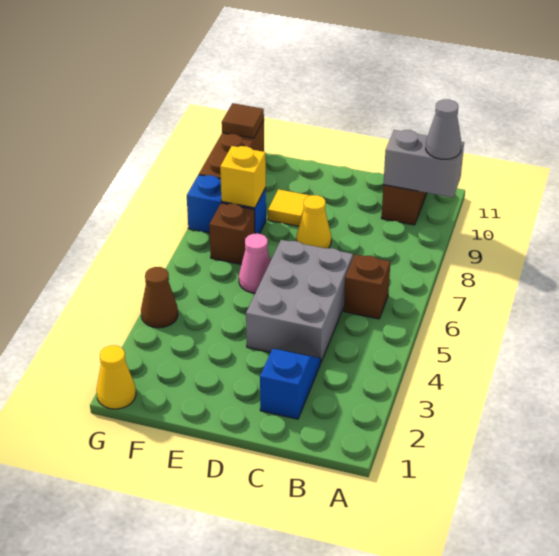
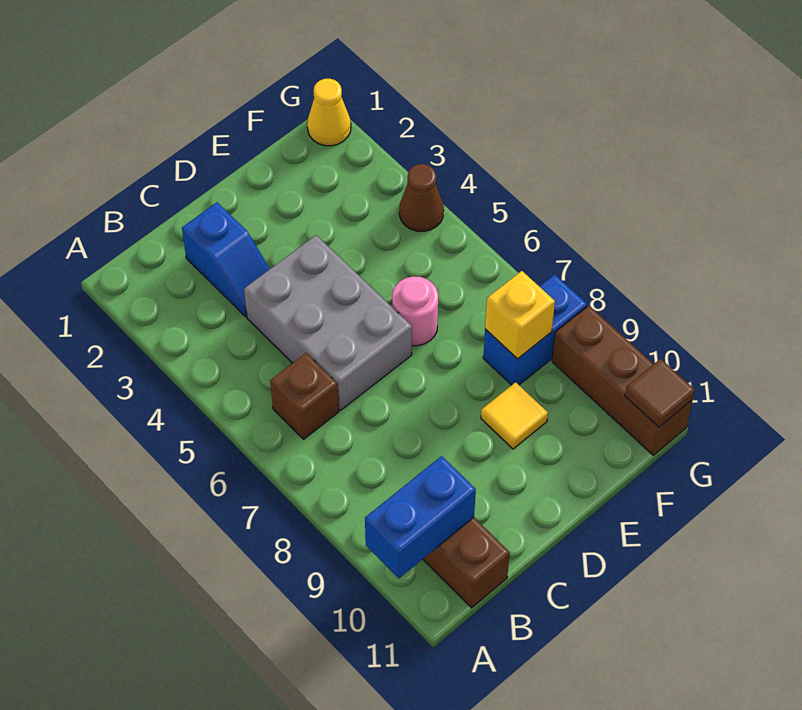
grey 1x2 brick [383,130,464,198] -> blue 1x2 brick [365,456,476,578]
grey 1x1 cone [426,99,462,159] -> none
yellow 1x1 cone [296,195,331,249] -> none
pink 1x1 cone [239,234,271,293] -> pink 1x1 round brick [392,276,438,346]
brown 1x1 brick [209,203,255,264] -> none

